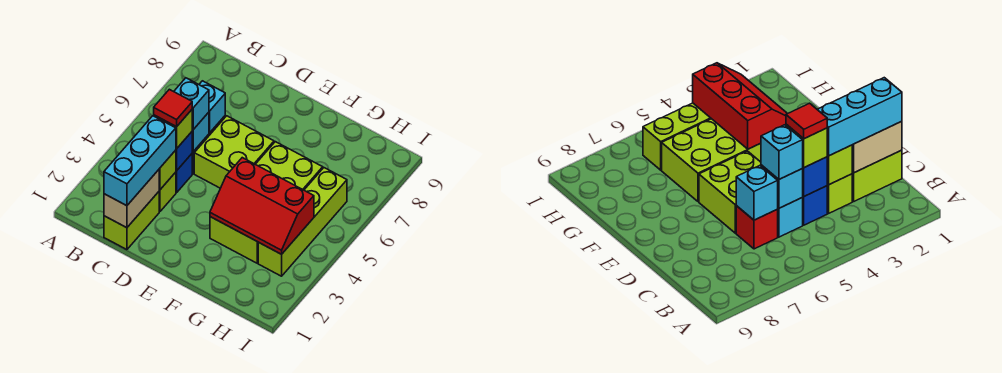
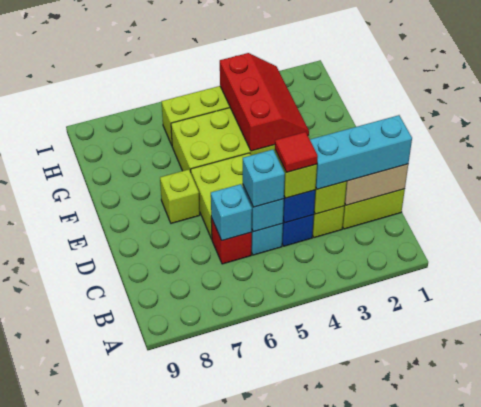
none -> lime 1x1 brick [160,169,200,223]

